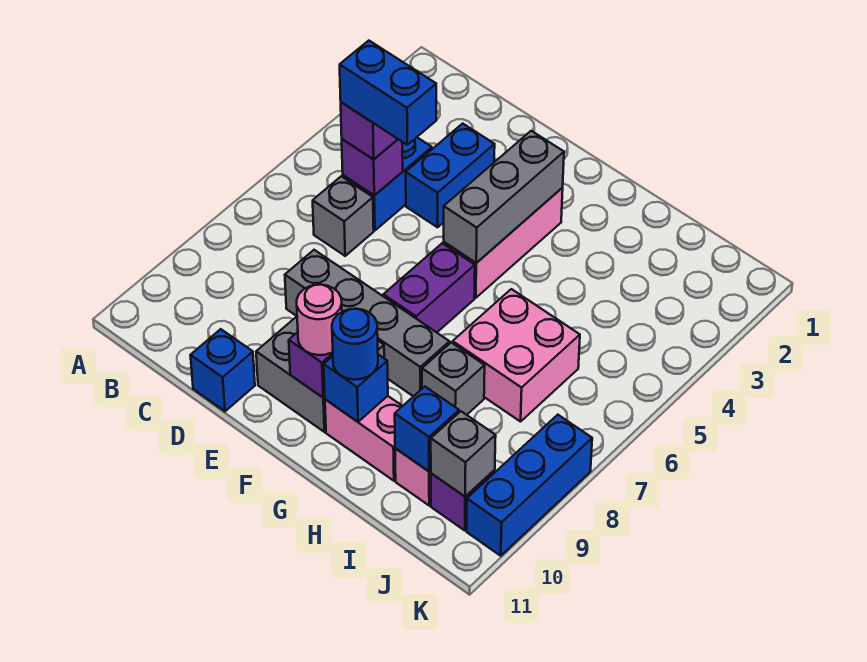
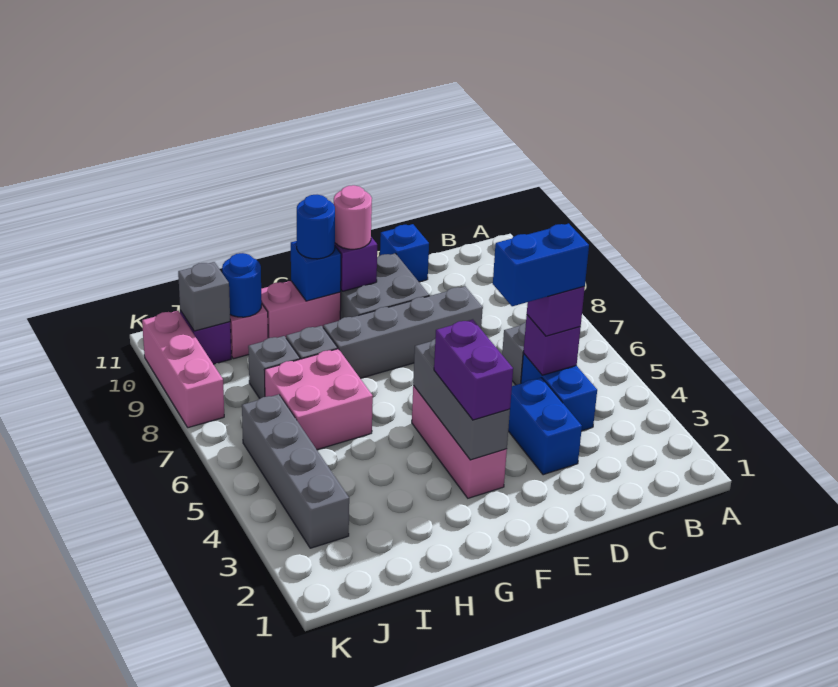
purple 1x2 brick [383,243,475,332] -> purple 1x2 brick moved to [434,319,513,420]
none -> grey 1x1 brick [248,336,300,398]
blue 1x1 brick [395,387,459,471] -> blue 1x1 round brick [222,253,262,317]
none -> grey 1x4 brick [242,394,349,548]
blue 1x3 brick [467,415,592,556] -> pink 1x3 brick [142,311,224,428]

